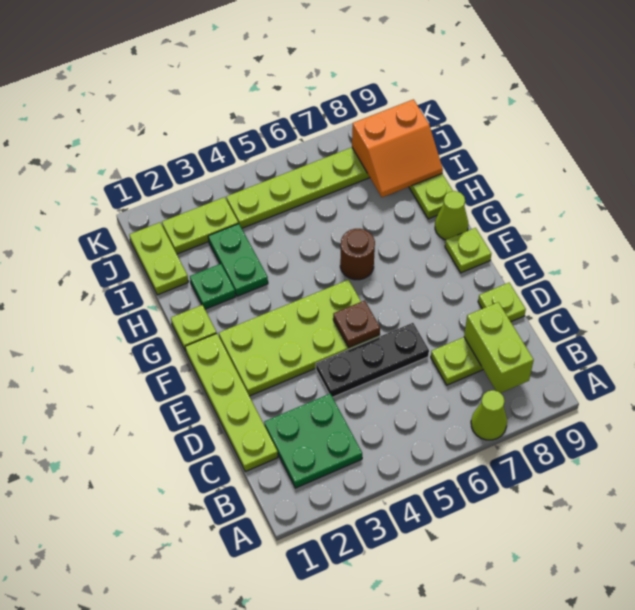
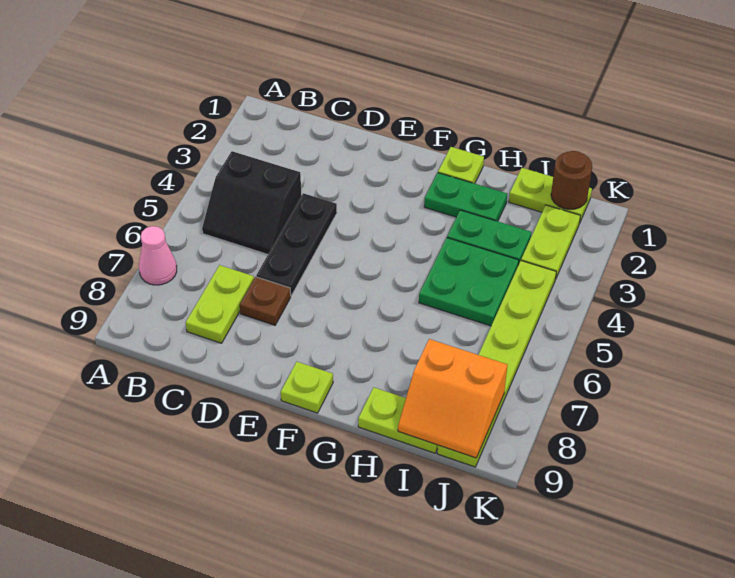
lime 1x1 cone [471,390,507,440] -> pink 1x1 cone [139,226,177,285]
green 2x2 plate [264,394,362,488] -> green 2x2 plate moved to [419,238,519,326]
none -> black 2x2 slope [202,151,302,254]
lime 1x2 brick [464,302,534,393] -> none
lime 1x4 plate [185,334,278,472] -> none
lime 1x1 plate [478,283,526,322] -> none
lime 2x4 plate [219,280,380,396] -> none
brown 1x1 plate [333,300,380,347] -> brown 1x1 plate moved to [240,277,291,325]
brown 1x1 round brick [340,229,375,280] -> brown 1x1 round brick moved to [551,151,592,209]
lime 1x1 cone [435,191,468,240] -> none
green 1x1 plate [190,264,235,309] -> green 1x2 plate [424,173,507,221]
orange 2x2 slope [352,99,443,197] -> orange 2x2 slope turned to [398,339,507,458]

